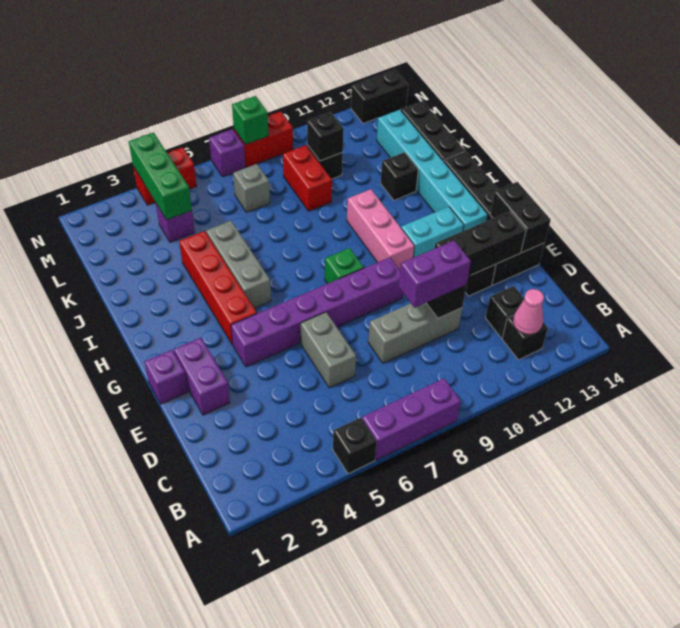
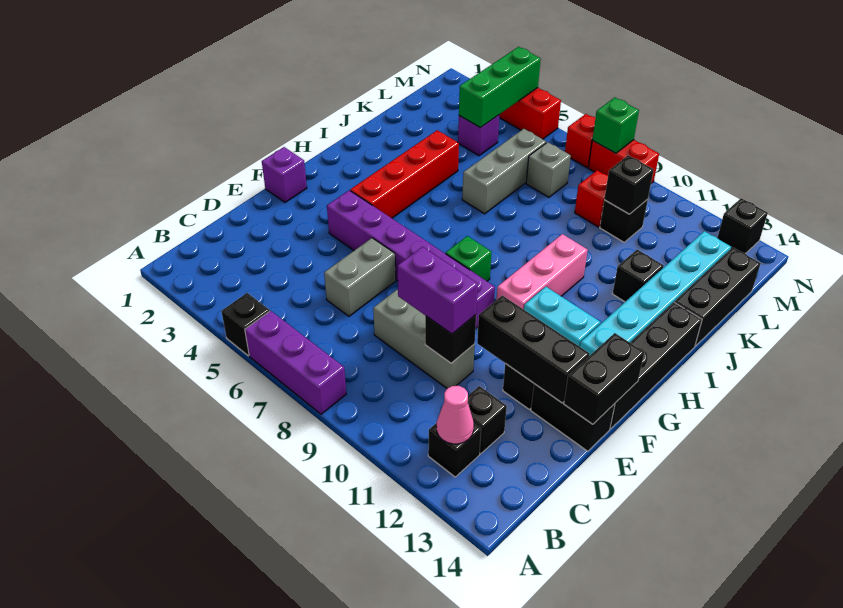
purple 1x2 brick [174,338,230,415] -> none
grey 1x3 brick [206,221,271,308] -> grey 1x3 brick moved to [462,129,546,214]
red 1x2 brick [283,145,332,211] -> red 1x1 brick [575,170,608,227]
purple 1x1 brick [209,129,246,177] -> red 1x1 brick [565,114,595,168]
black 1x2 brick [351,70,408,123] -> black 1x1 brick [717,198,768,254]

